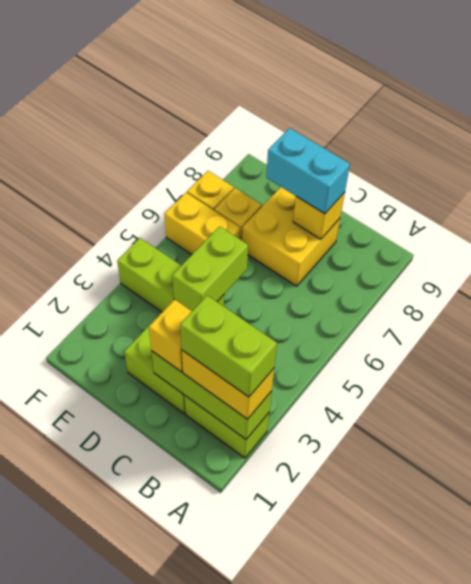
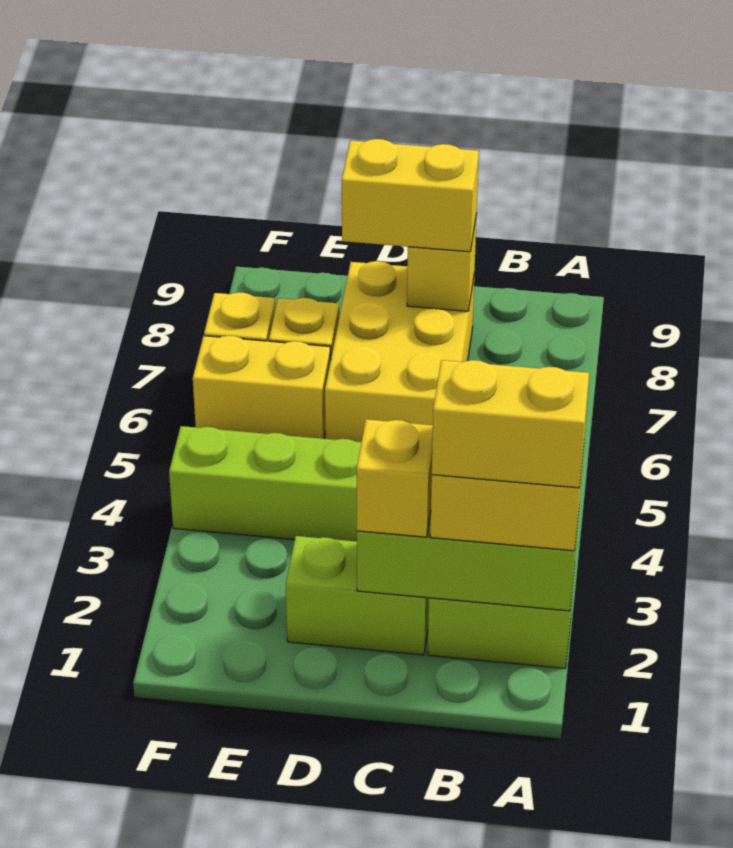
lime 1x2 brick [180,295,277,397] -> yellow 1x2 brick [432,360,589,488]
yellow 2x2 brick [242,187,340,286] -> yellow 2x3 brick [325,261,474,442]
cyan 1x2 brick [266,128,350,214] -> yellow 1x2 brick [342,139,479,252]
lime 1x2 brick [172,226,248,311] -> none

